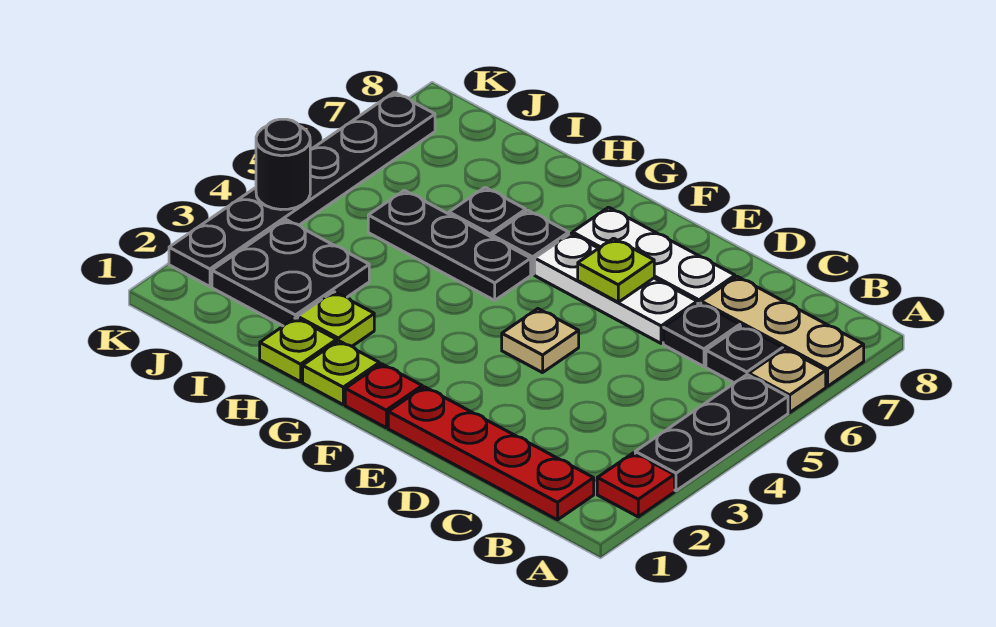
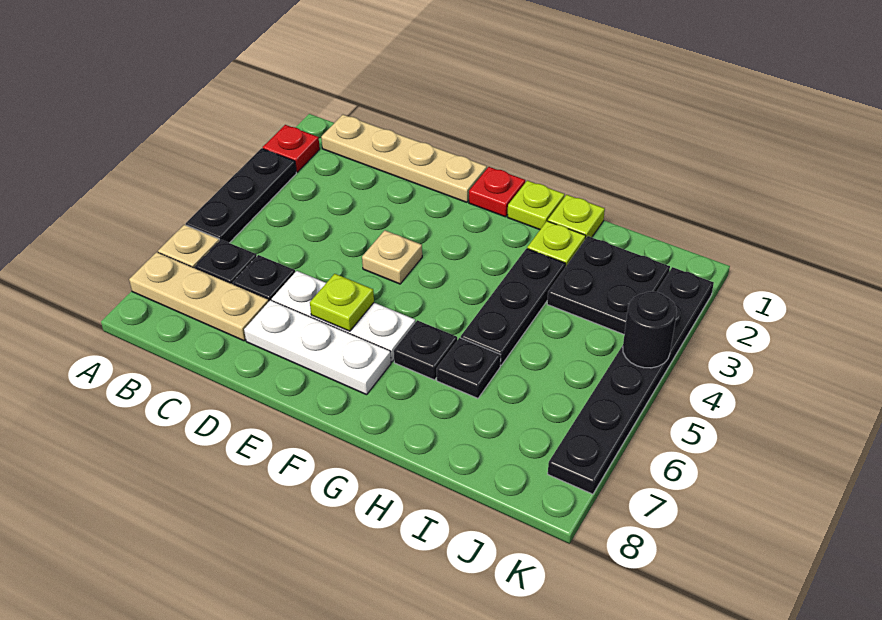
red 1x4 plate [388,387,594,520] -> tan 1x4 plate [321,115,487,202]
black 1x3 plate [368,190,531,300] -> black 1x3 plate turned to [461,249,566,365]

